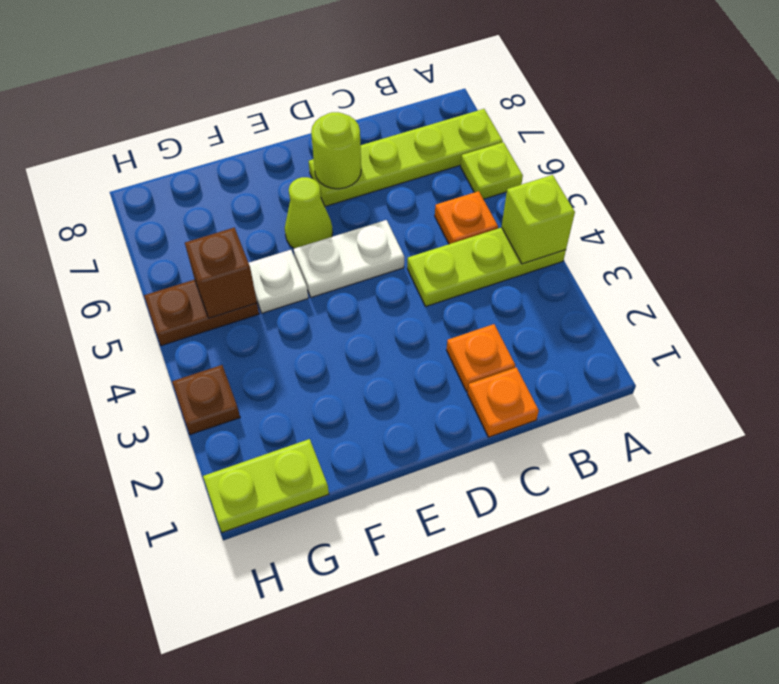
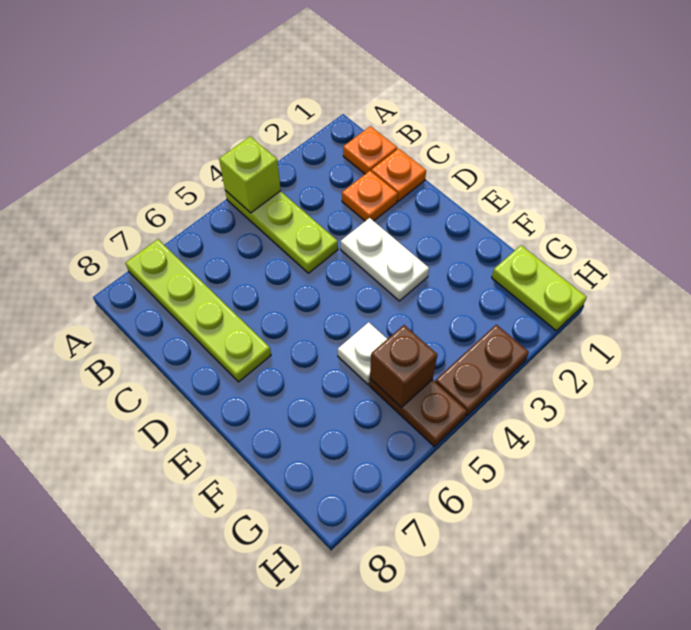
lime 1x1 plate [461,142,523,199] -> none
orange 1x1 plate [435,191,498,244] -> orange 1x1 plate moved to [343,126,397,174]
white 1x2 plate [294,220,404,297] -> white 1x2 plate moved to [341,218,429,301]
lime 1x1 round brick [311,112,361,189] -> none
lime 1x1 cone [285,177,333,248] -> none
brown 1x1 plate [172,365,240,435] -> brown 1x2 plate [435,325,529,416]

